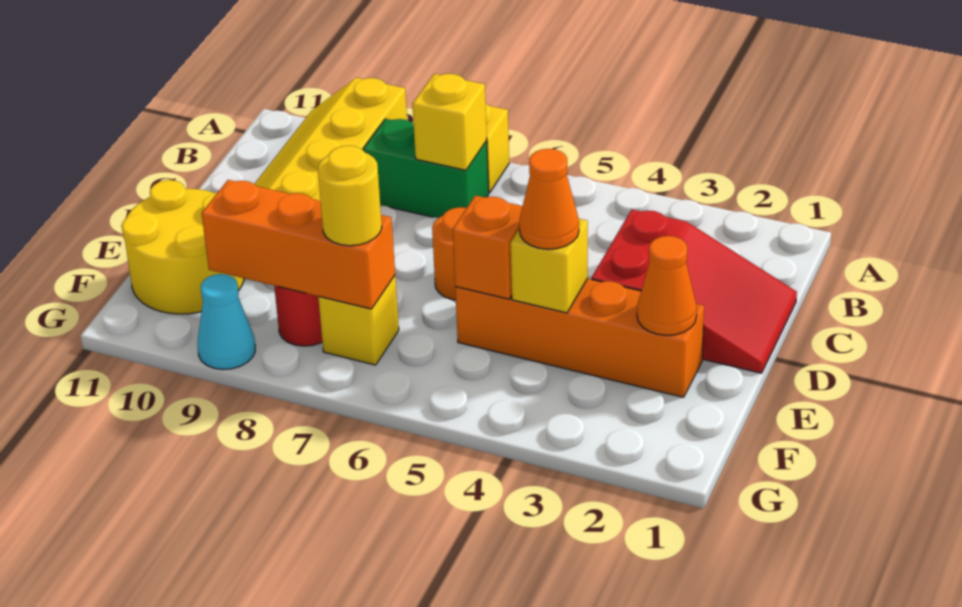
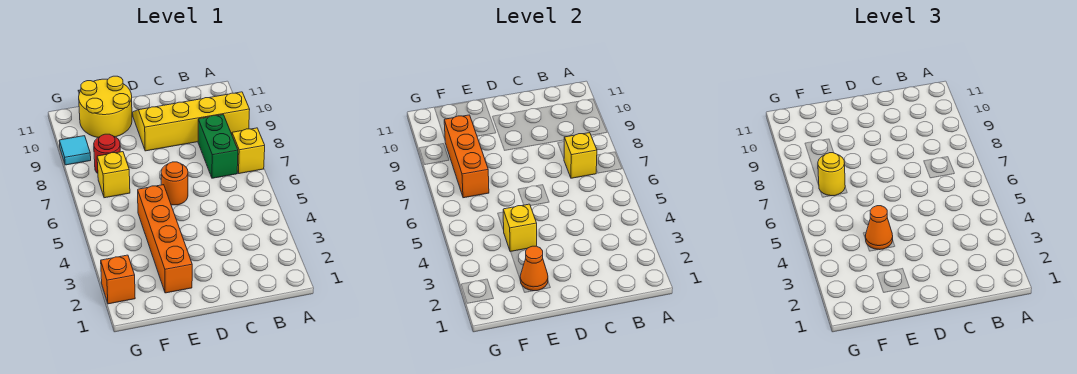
red 2x3 slope [592,210,797,373] -> none
orange 1x1 brick [453,195,523,299] -> orange 1x1 brick moved to [101,255,135,304]
cyan 1x1 cone [198,274,255,370] -> cyan 1x1 tile [59,136,91,165]

